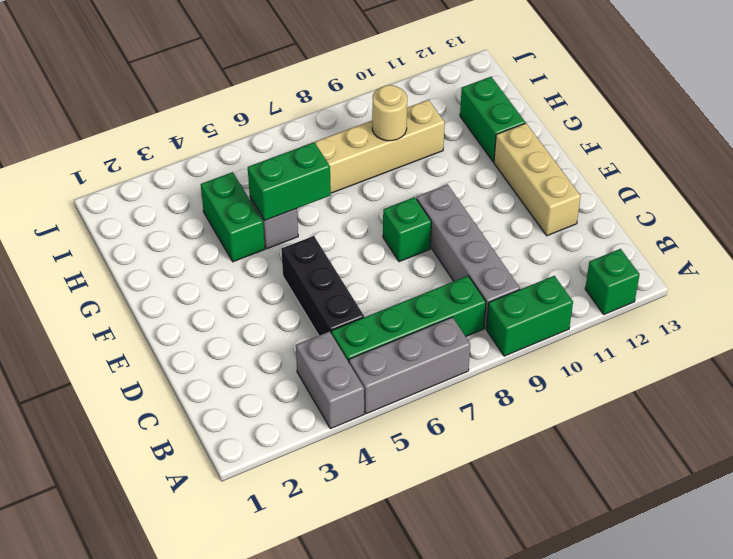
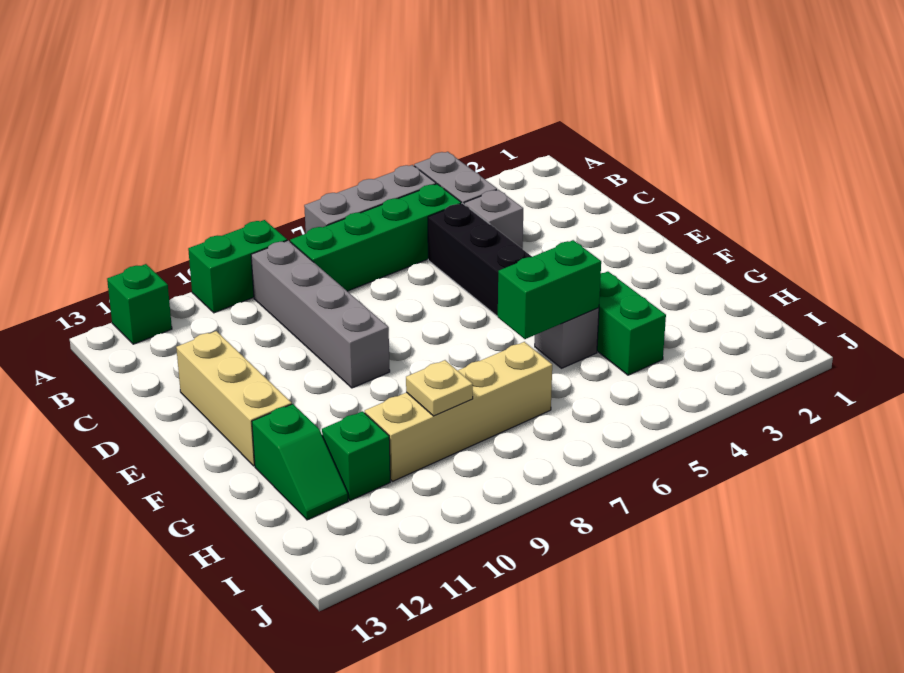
none -> grey 1x1 brick [464,190,523,249]
green 1x1 brick [383,197,431,262] -> green 1x1 brick moved to [322,411,390,500]
green 1x2 brick [460,77,525,162] -> green 1x2 slope [252,404,348,520]
tan 1x1 round brick [372,85,407,141] -> tan 1x1 plate [406,360,473,416]

